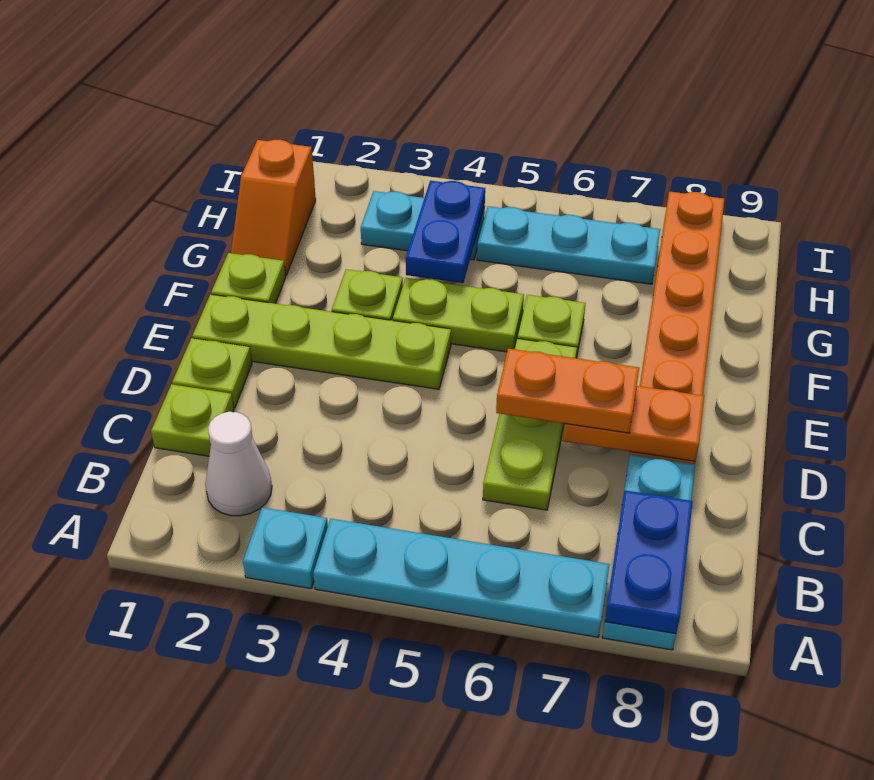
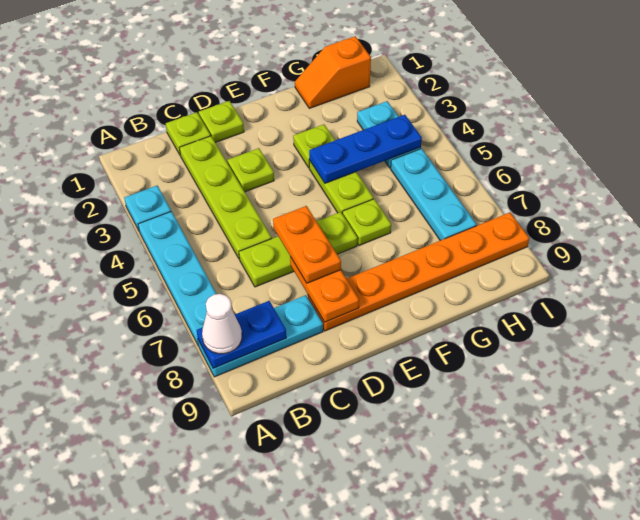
white 1x1 cone [205,412,272,516] -> white 1x1 cone moved to [202,294,242,354]
lime 1x4 plate [192,294,451,389] -> lime 1x4 plate moved to [179,136,272,258]
lime 1x1 plate [211,253,286,304] -> lime 1x1 plate moved to [227,148,274,192]
blue 1x2 plate [406,181,485,283] -> blue 1x3 plate [309,115,422,183]

